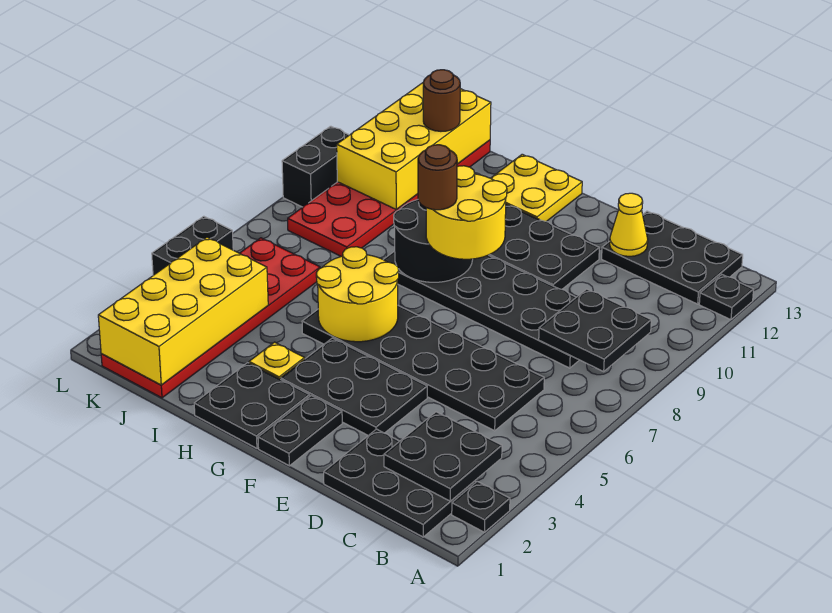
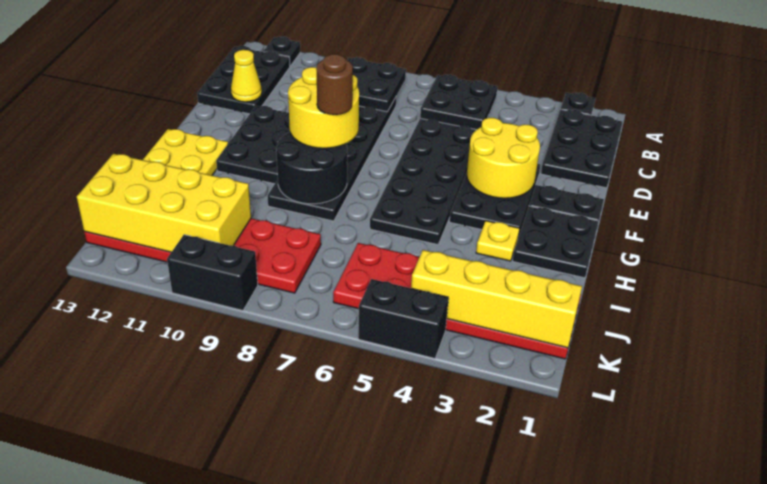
black 2x2 plate [384,412,502,501] -> black 2x2 plate moved to [420,75,497,130]
yellow 2x2 round brick [316,247,399,342] -> yellow 2x2 round brick moved to [467,118,540,198]
yellow 2x4 brick [98,237,268,385] -> yellow 1x4 brick [411,250,582,348]
brown 1x1 round brick [423,70,460,131] -> none

